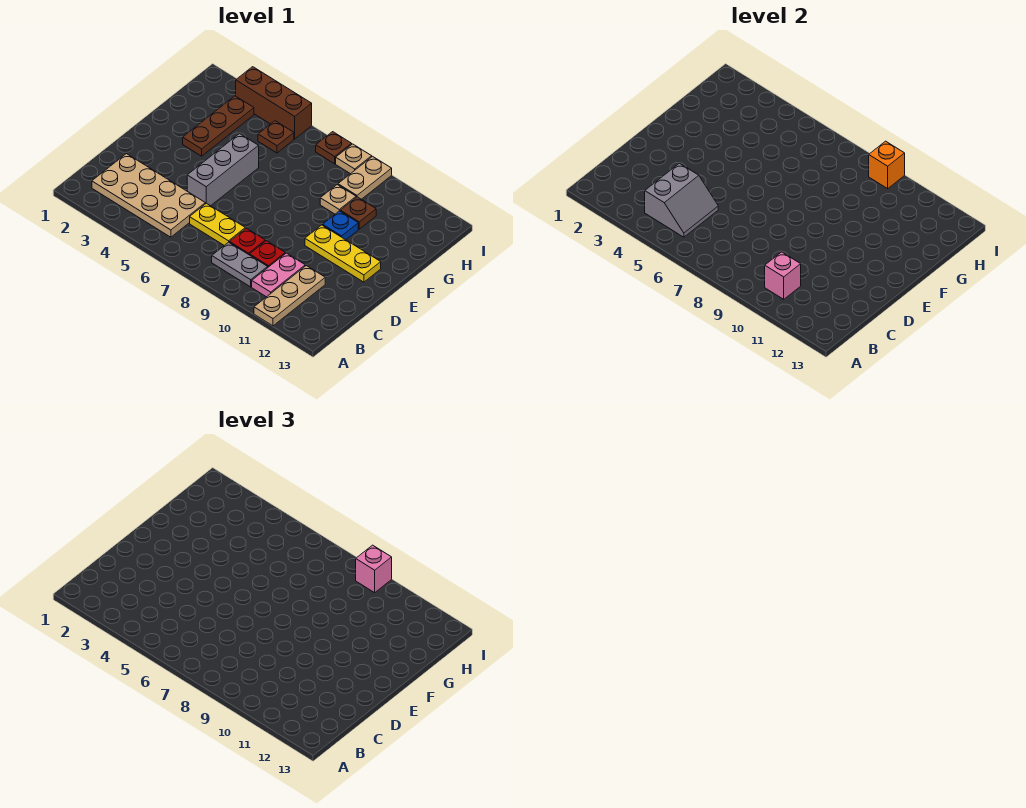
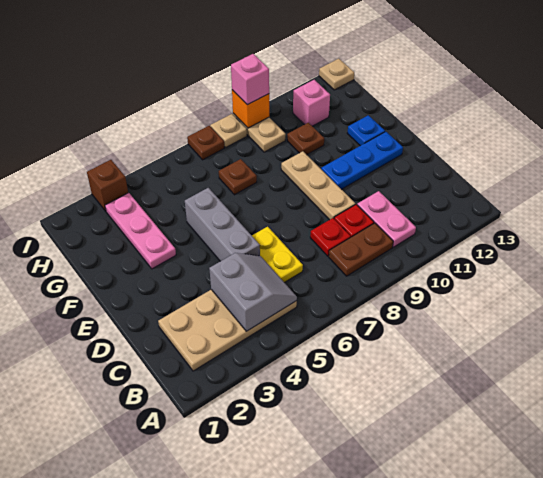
tan 1x3 plate [254,266,325,326] -> tan 1x3 plate moved to [281,151,355,220]
grey 1x2 plate [212,242,268,287] -> brown 1x2 plate [329,223,393,276]
pink 1x1 brick [765,252,801,299] -> pink 1x1 brick moved to [293,80,330,126]
yellow 1x2 plate [190,203,245,245] -> yellow 1x2 plate turned to [252,227,303,283]
yellow 1x3 plate [305,225,381,282] -> blue 1x3 plate [321,132,403,189]
brown 1x3 plate [183,96,254,156] -> pink 1x3 plate [105,193,176,269]
blue 1x1 plate [323,211,358,240] -> blue 1x1 plate moved to [347,115,385,146]
tan 1x1 plate [320,185,356,214] -> tan 1x1 plate moved to [319,59,354,90]
brown 1x1 plate [258,121,294,153] -> brown 1x1 plate moved to [219,159,257,195]
brown 1x3 brick [236,67,312,139] -> brown 1x1 brick [87,160,128,211]

